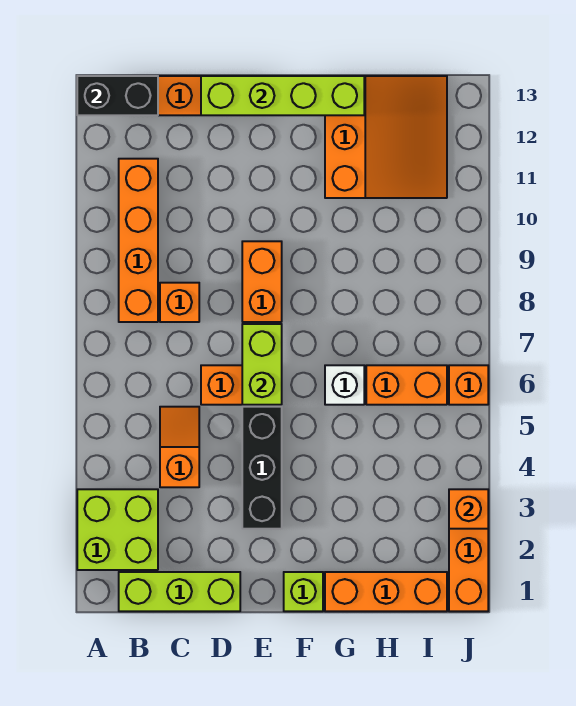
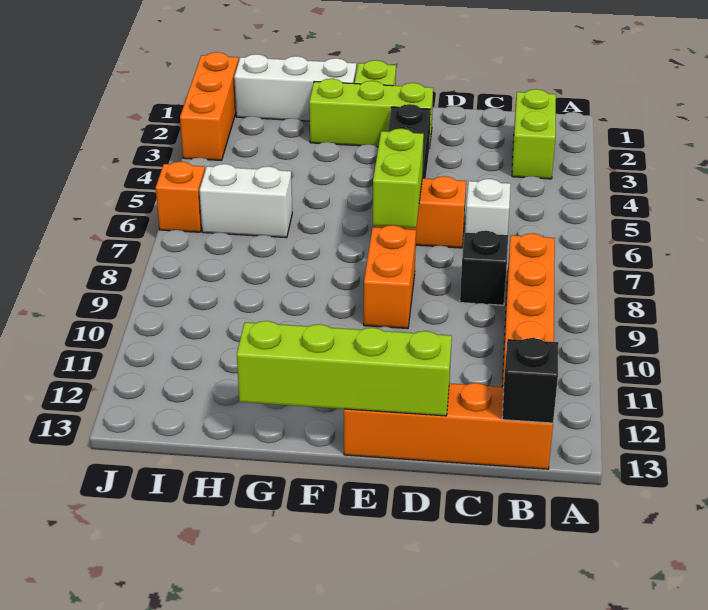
lime 2x2 brick [77,489,158,570] -> lime 1x2 brick [512,89,556,179]
black 1x2 brick [77,76,158,115] -> black 1x1 brick [502,338,558,423]
lime 1x3 brick [119,572,240,611] -> lime 1x3 brick moved to [309,79,433,148]
orange 1x2 slope [160,407,199,487] -> none
orange 1x1 brick [160,283,199,322] -> black 1x1 brick [460,231,508,305]
orange 1x3 brick [325,572,447,611] -> white 1x3 brick [234,54,356,121]
white 1x1 brick [325,365,364,405] -> white 1x1 brick moved to [465,179,511,235]
orange 3x3 slope [325,76,447,198] -> none
orange 1x2 brick [366,365,447,405] -> white 1x2 brick [200,164,292,238]
orange 1x1 brick [449,489,488,529] -> none

